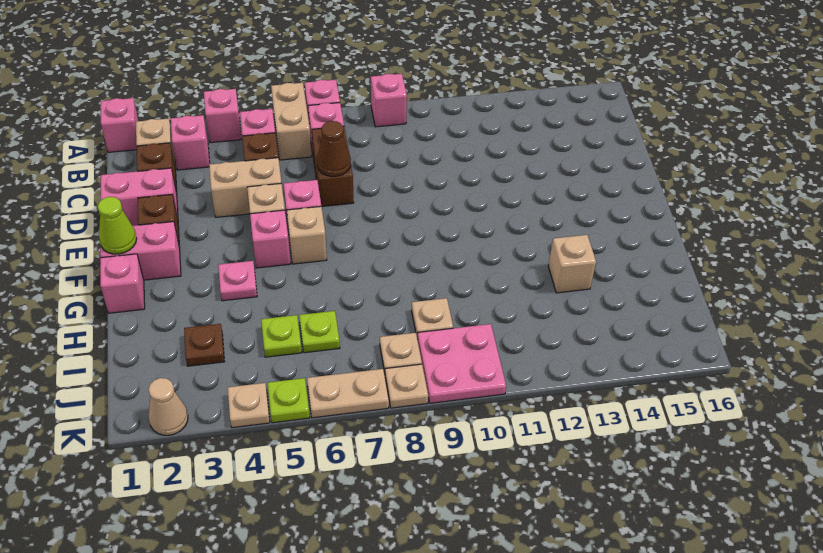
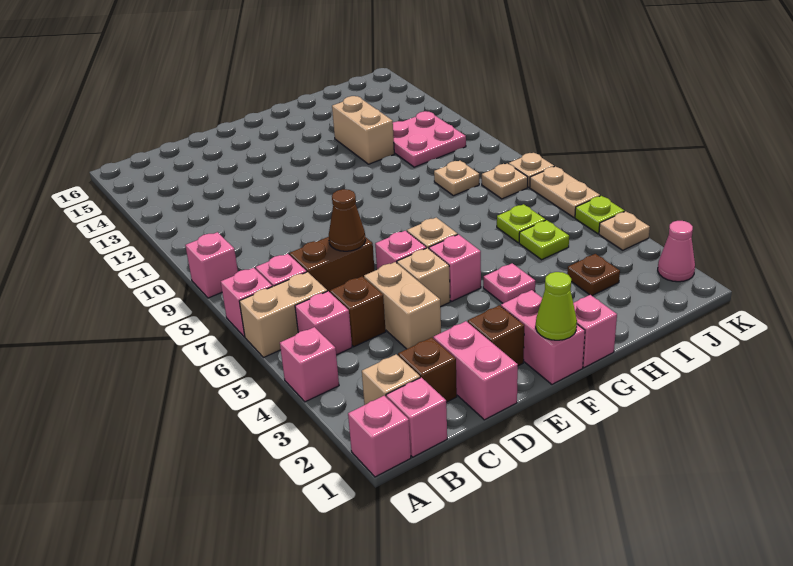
pink 1x1 brick [171,115,210,170] -> pink 1x1 brick moved to [386,377,447,457]
tan 1x1 brick [548,235,596,293] -> tan 1x2 brick [332,96,394,164]
pink 2x2 plate [417,324,506,403] -> pink 2x2 plate moved to [393,111,466,167]
tan 1x1 cone [148,378,188,435] -> pink 1x1 cone [658,221,695,282]

